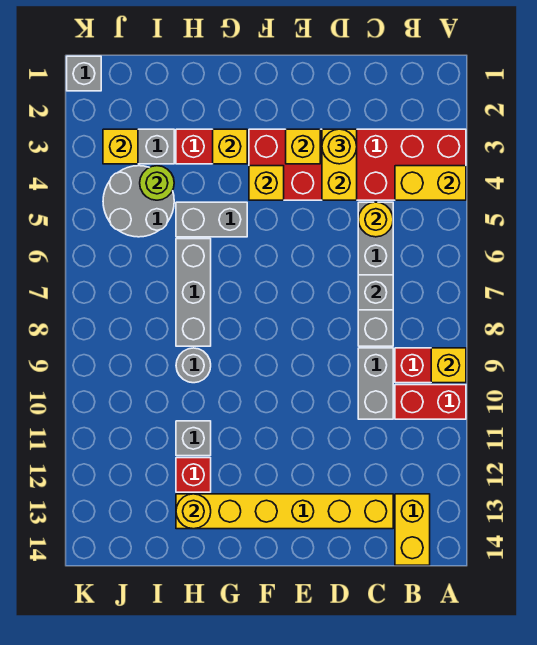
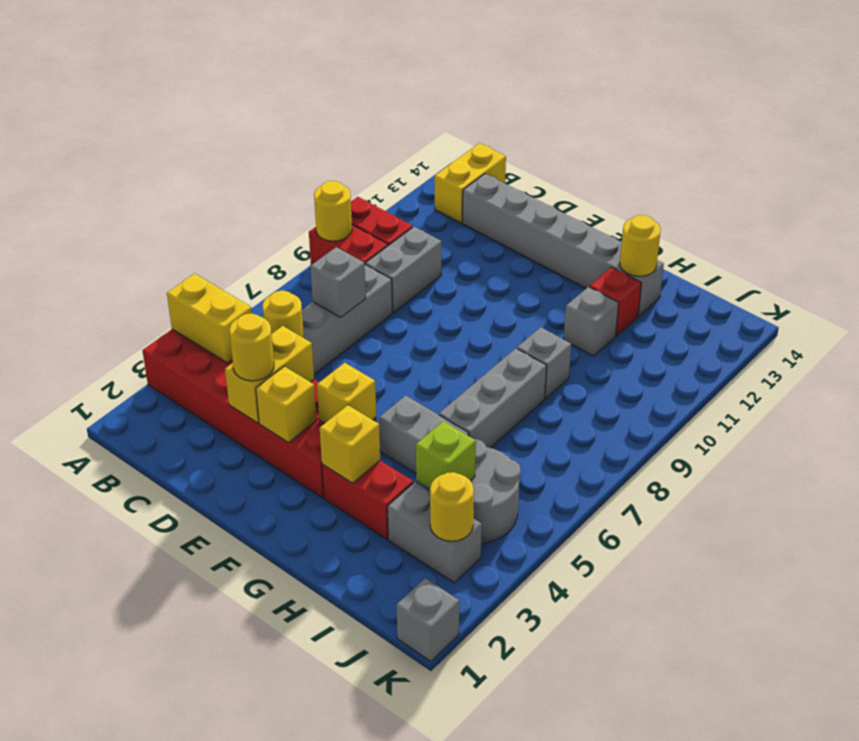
yellow 1x1 brick [431,348,466,383] -> yellow 1x1 round brick [314,181,352,241]
yellow 1x6 brick [176,494,393,529] -> grey 1x6 brick [462,174,664,316]
grey 1x1 round brick [176,348,211,383] -> grey 1x1 brick [517,327,571,398]
lime 1x1 round brick [140,166,174,200] -> lime 1x1 brick [416,421,476,489]
yellow 1x1 brick [103,129,138,164] -> yellow 1x1 round brick [430,472,474,541]

